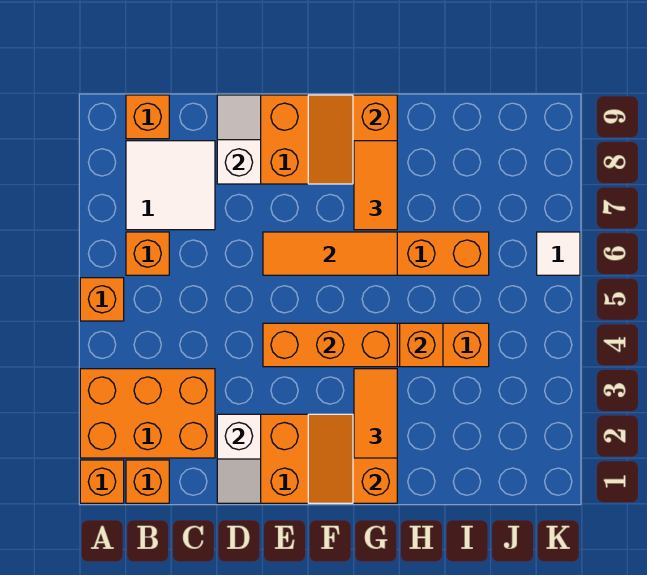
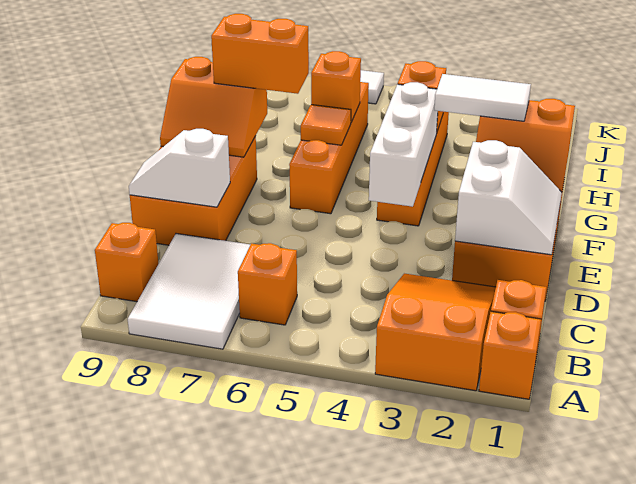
orange 2x3 brick [80,369,215,458] -> orange 2x3 slope [375,274,496,391]
orange 1x1 brick [80,278,124,321] -> orange 1x1 brick moved to [311,51,361,122]
white 2x2 tile [126,141,215,230] -> white 2x3 tile [128,234,251,349]
white 1x2 slope [217,414,261,503] -> white 2x2 slope [455,140,562,255]
orange 1x3 brick [263,323,397,367] -> white 1x3 brick [369,82,438,207]
orange 1x3 tile [263,232,397,275] -> orange 1x1 tile [301,105,351,145]
orange 1x2 tile [354,369,397,458] -> white 1x2 tile [434,74,531,121]
orange 1x2 tile [354,141,397,230] -> orange 1x2 brick [211,14,309,94]

